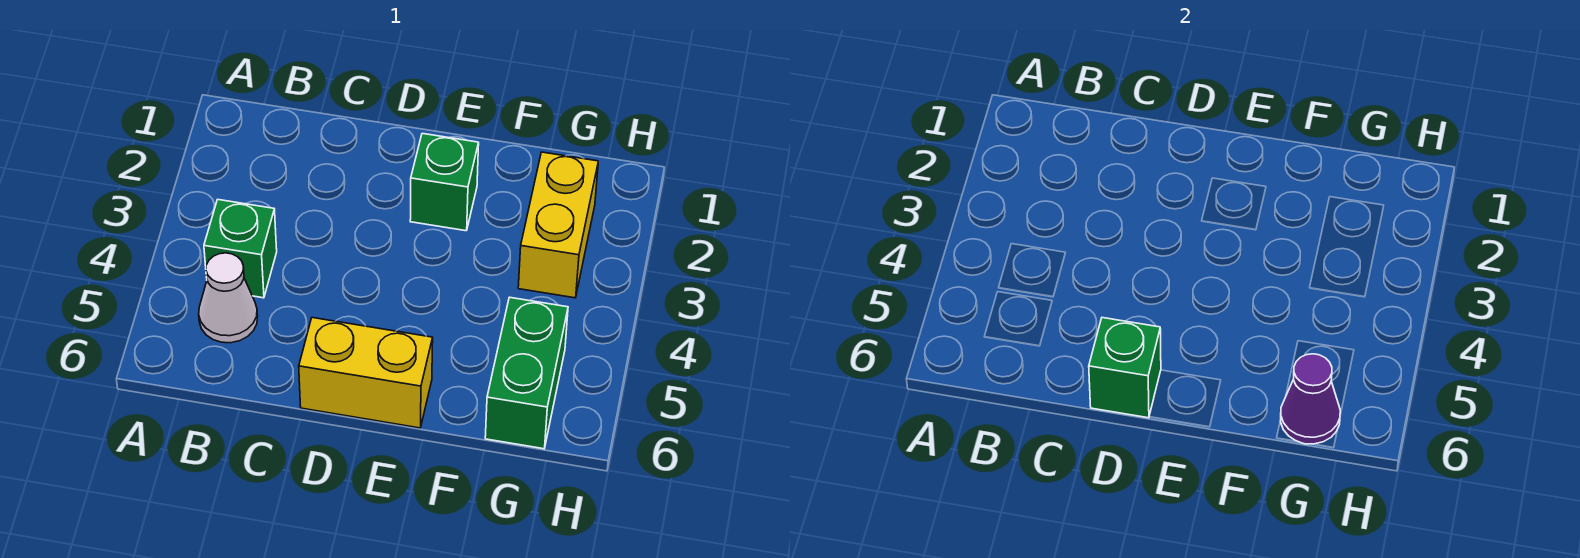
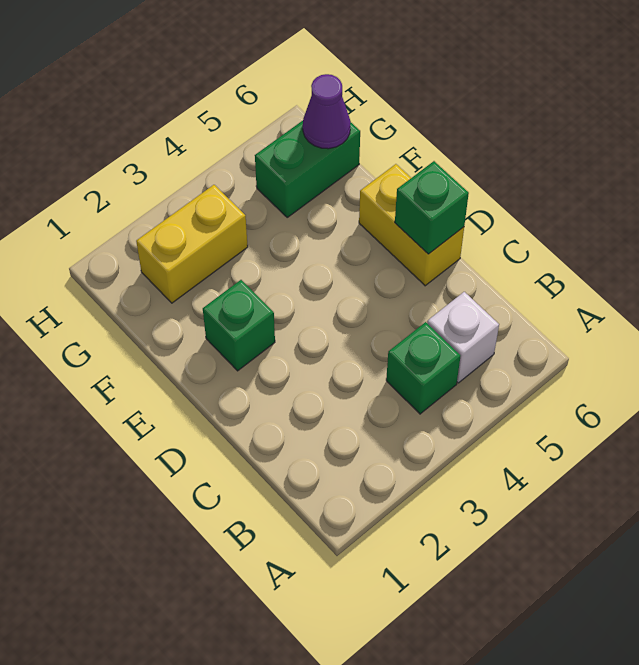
white 1x1 cone [199,253,258,343] -> white 1x1 brick [427,292,499,383]

